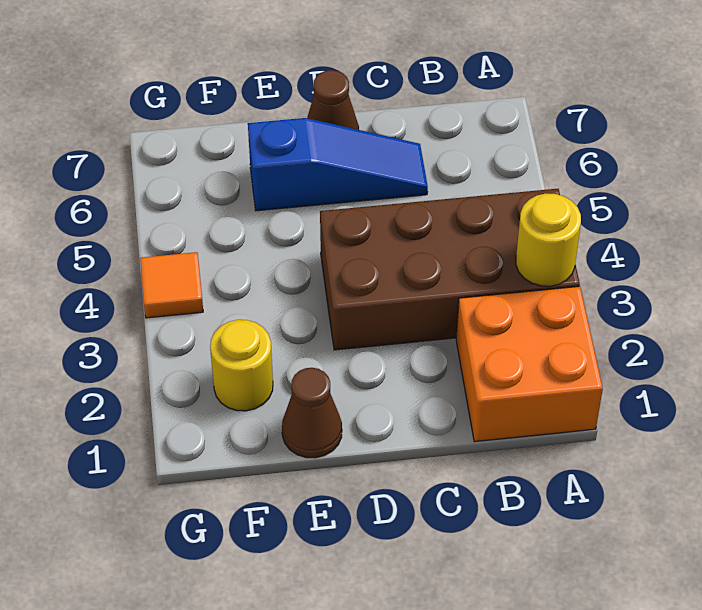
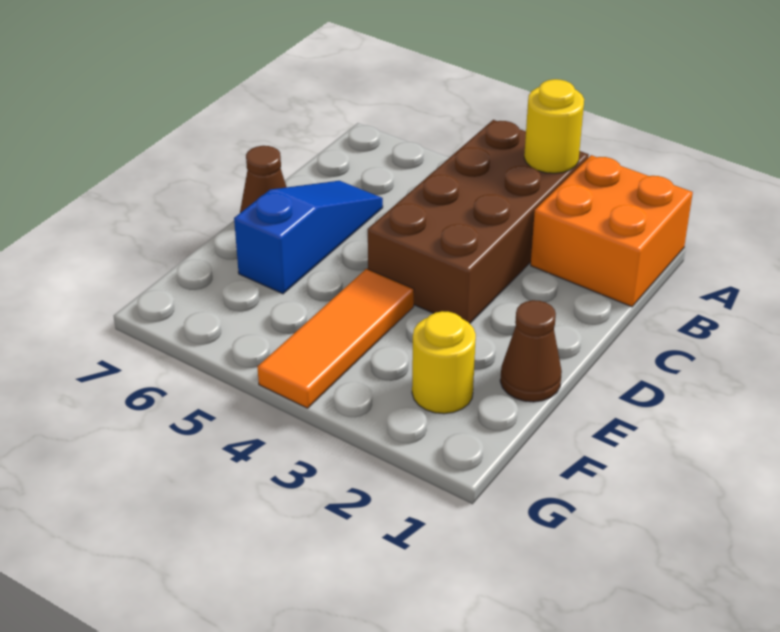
orange 1x1 tile [140,252,203,318] -> orange 1x3 tile [258,269,414,408]

